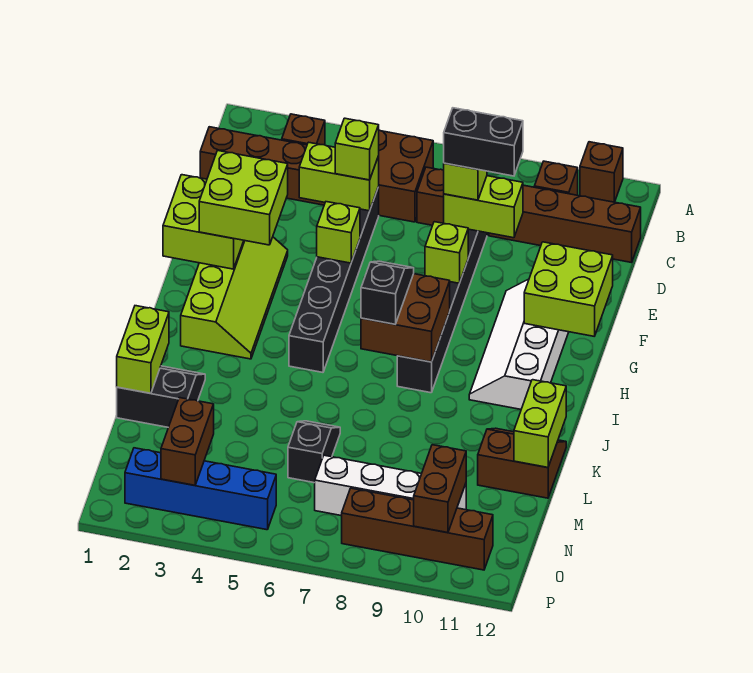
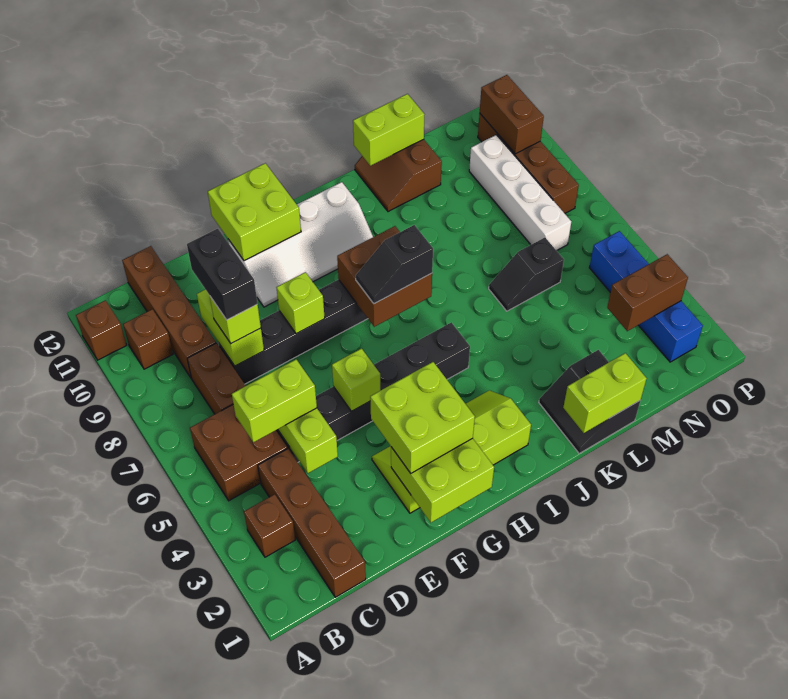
lime 1x1 brick [335,118,379,180] -> lime 1x2 brick [232,360,317,442]
brown 1x2 brick [414,445,466,533] -> brown 1x2 brick turned to [480,75,544,154]

